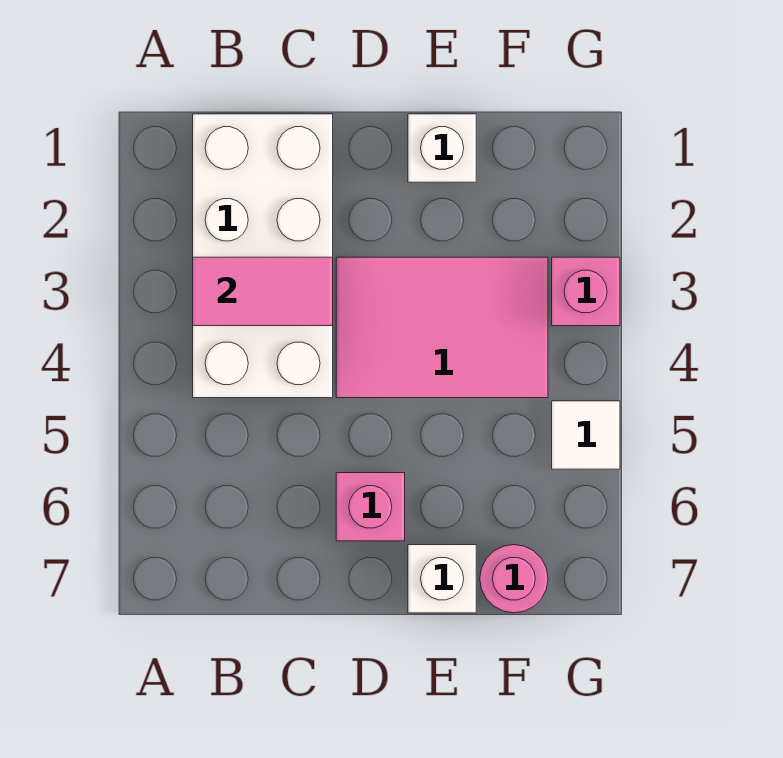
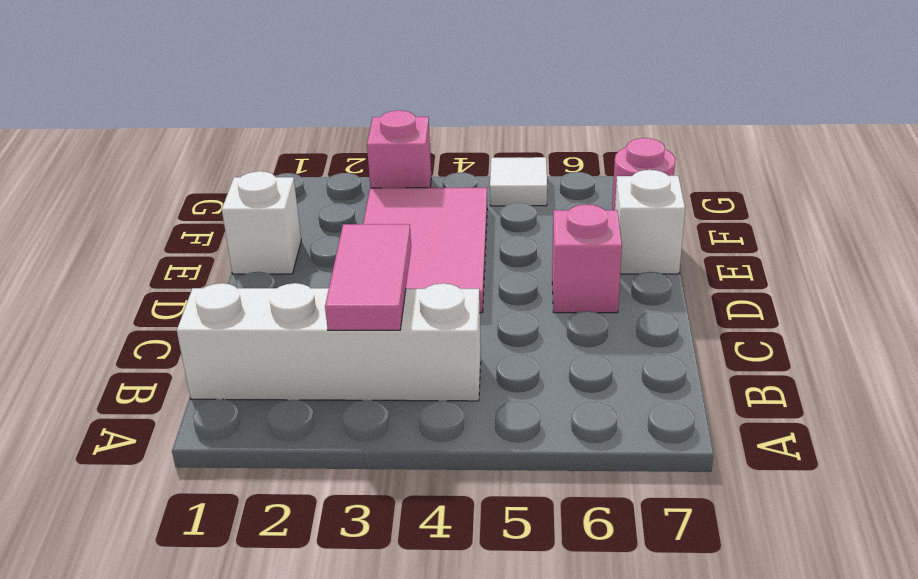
white 2x4 brick [193,114,333,398] -> white 1x4 brick [177,283,481,401]

